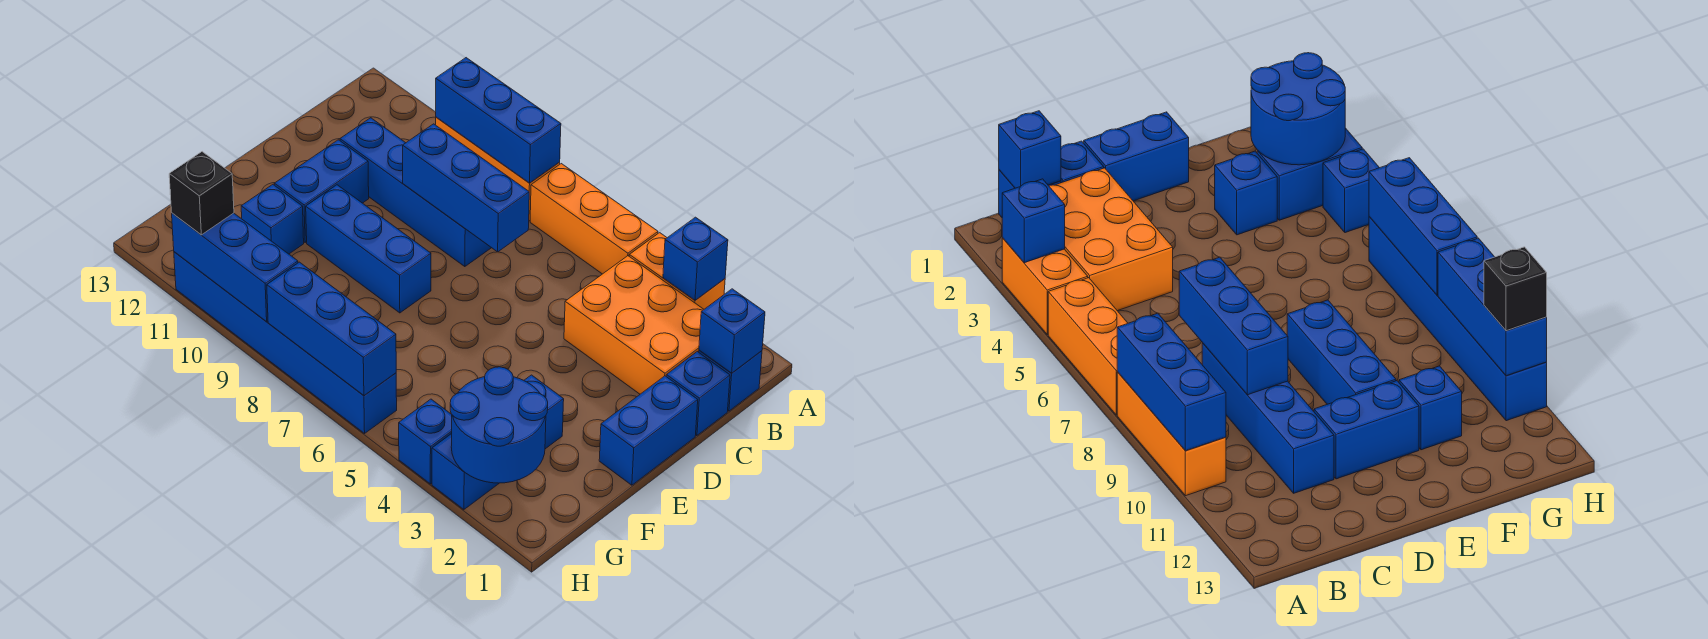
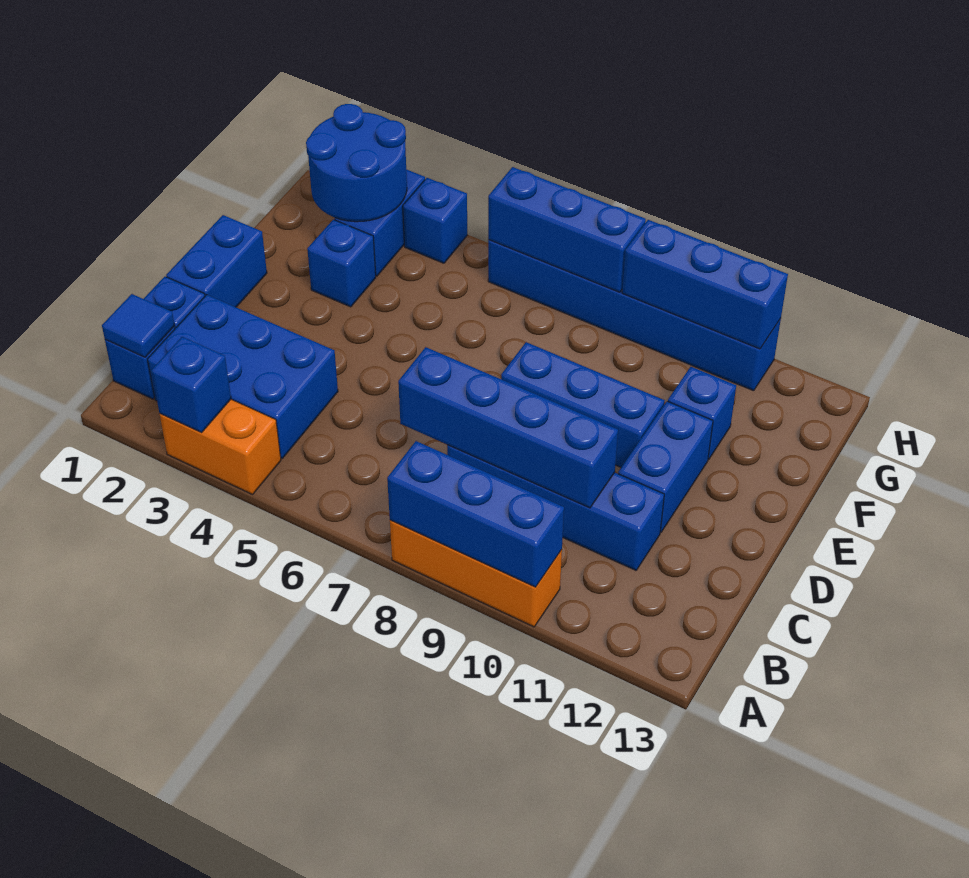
orange 1x3 brick [530,164,658,274] -> none
blue 1x1 brick [699,289,765,373] -> blue 1x1 tile [102,294,175,357]
orange 2x3 brick [564,256,704,394] -> blue 2x3 brick [148,295,338,458]
blue 1x3 brick [403,124,529,252] -> blue 1x4 brick [398,347,618,508]
black 1x1 brick [169,152,234,235] -> none

